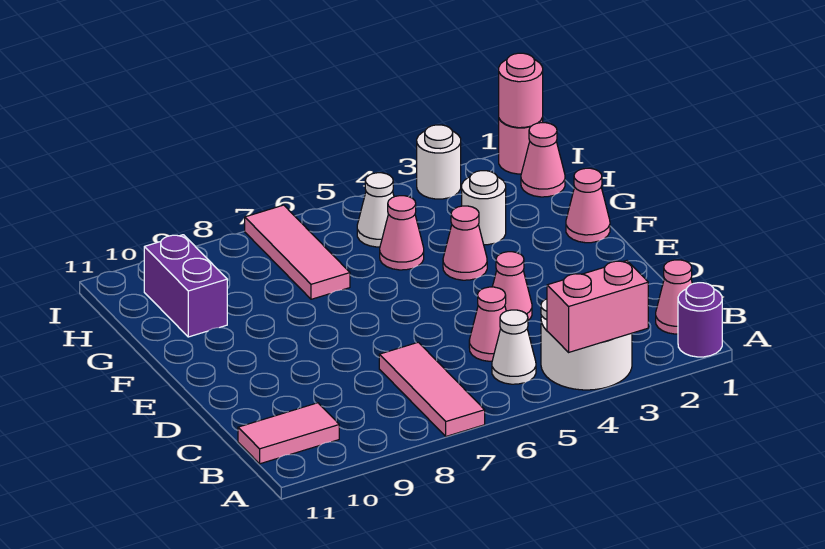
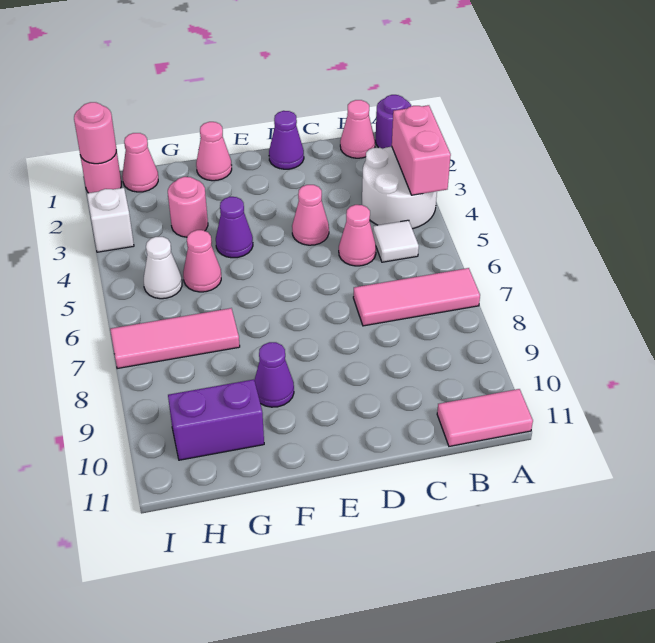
white 1x1 cone [492,310,536,384] -> white 1x1 tile [373,220,419,262]
pink 1x2 tile [238,403,339,464] -> pink 1x2 tile turned to [437,389,533,446]
none -> purple 1x1 cone [269,111,304,169]
pink 1x1 cone [443,206,487,280] -> purple 1x1 cone [216,197,253,258]
none -> purple 1x1 cone [254,342,294,407]
white 1x1 round brick [462,171,506,245] -> pink 1x1 round brick [168,177,208,237]
white 1x1 round brick [417,125,461,199] -> white 1x1 brick [87,188,134,252]

